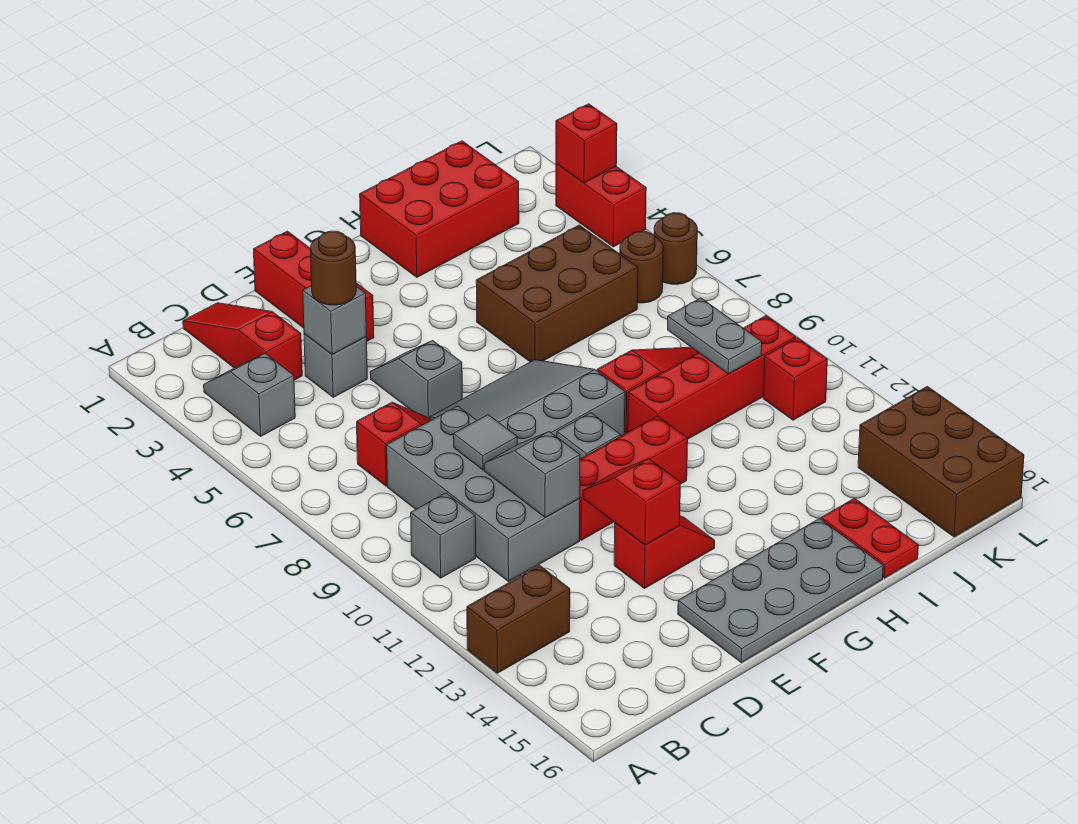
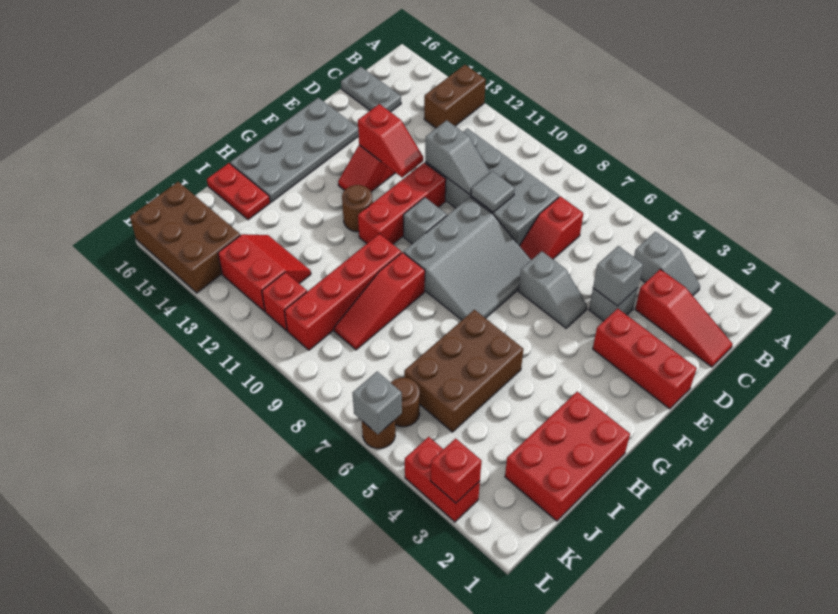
grey 1x1 brick [411,493,476,578] -> grey 1x1 brick moved to [352,372,402,434]
brown 1x1 round brick [311,231,356,305] -> brown 1x1 round brick moved to [342,185,373,232]
grey 1x2 plate [668,298,762,374] -> grey 1x2 plate moved to [341,67,401,112]
none -> red 2x2 slope [218,234,311,311]

